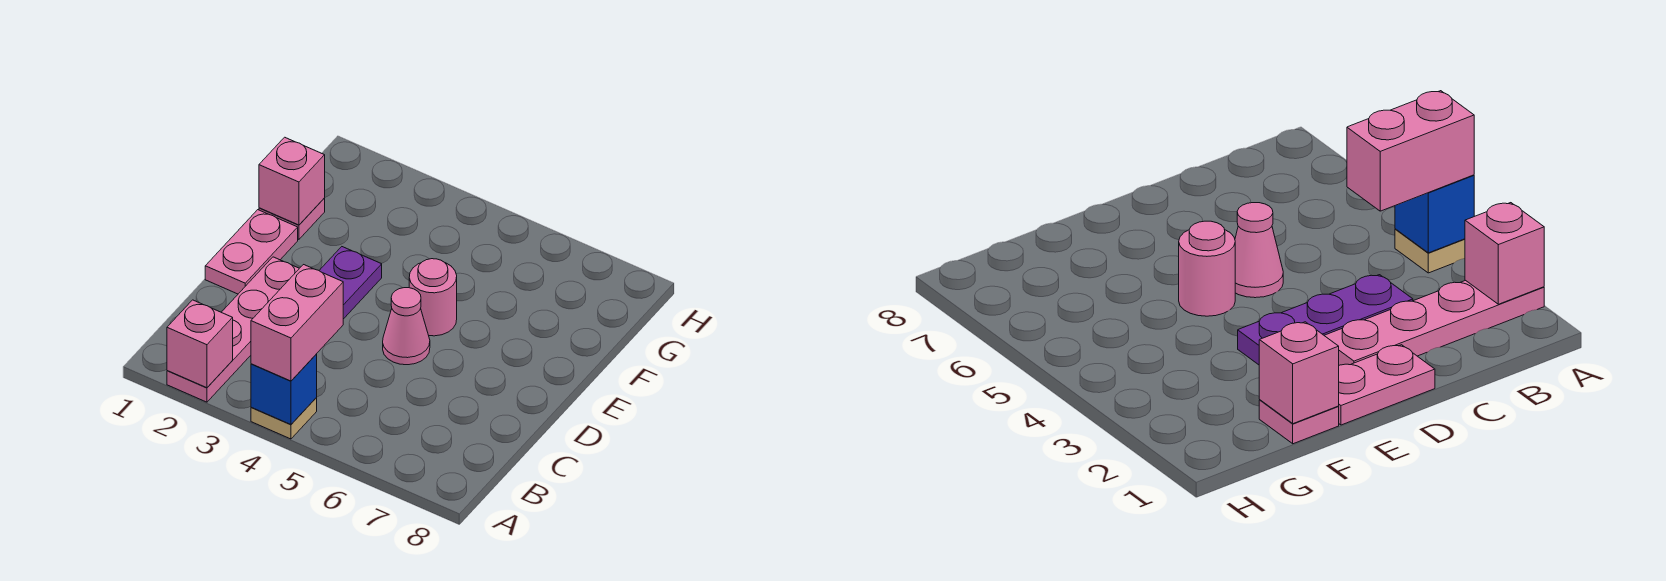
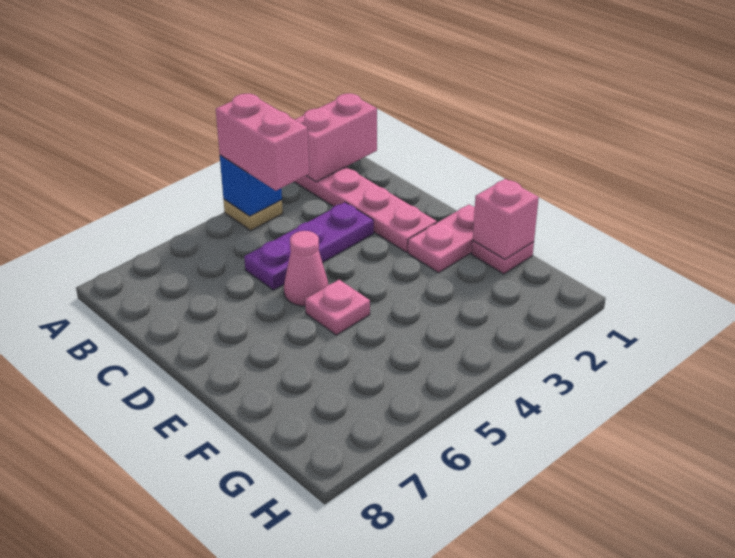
pink 1x1 brick [167,300,233,388] -> pink 1x2 brick [295,93,377,182]
purple 1x3 plate [319,247,382,319] -> purple 1x3 plate turned to [244,202,374,290]
pink 1x2 plate [205,210,298,294] -> pink 1x2 plate turned to [408,205,475,273]
pink 1x1 round brick [409,259,457,336] -> pink 1x1 plate [305,280,370,335]

